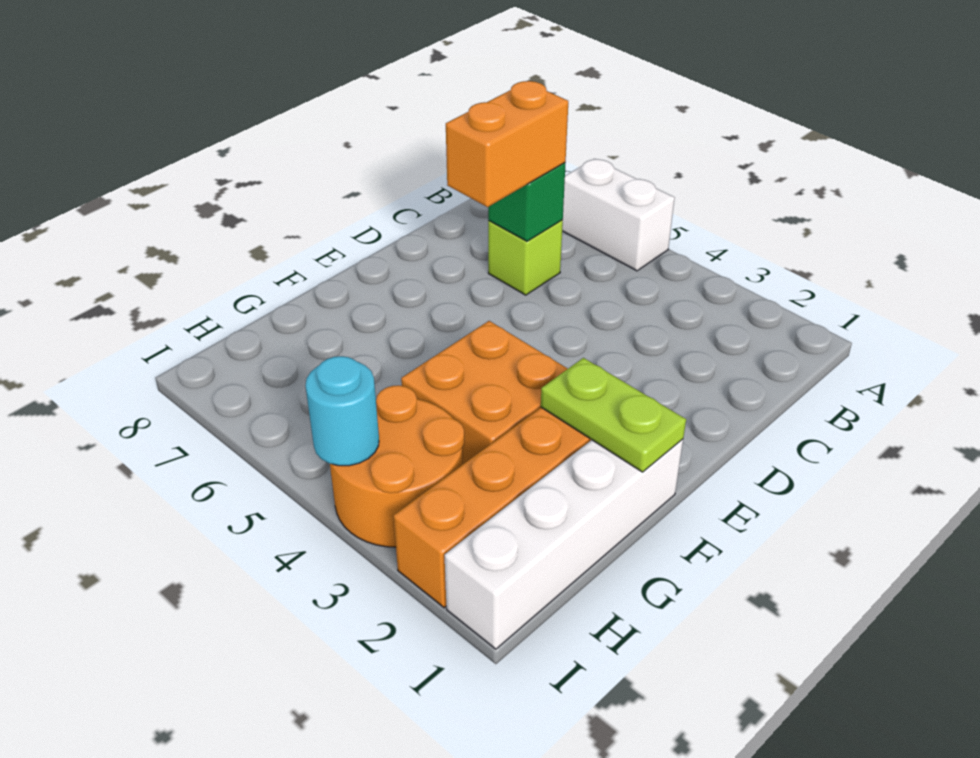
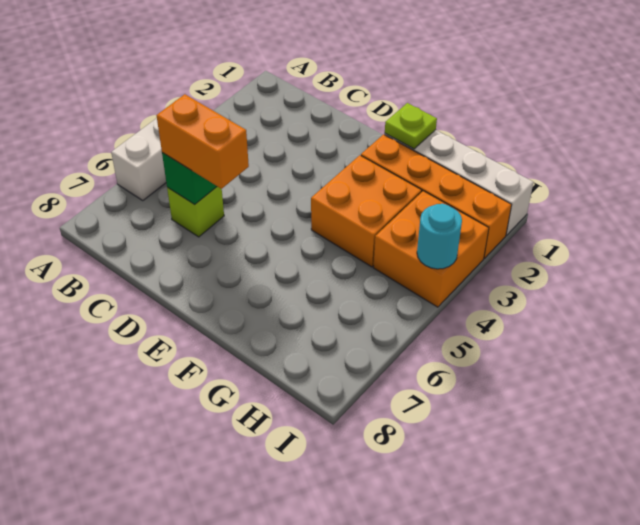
lime 1x2 plate [541,358,686,472] -> lime 1x1 plate [385,103,437,149]
orange 2x2 round brick [330,385,464,547] -> orange 2x2 brick [374,191,489,307]

